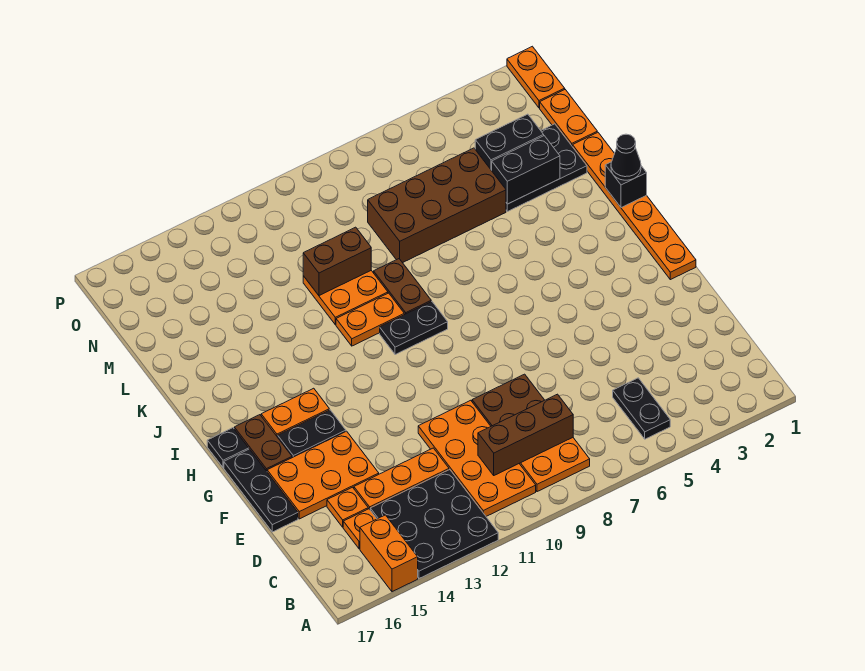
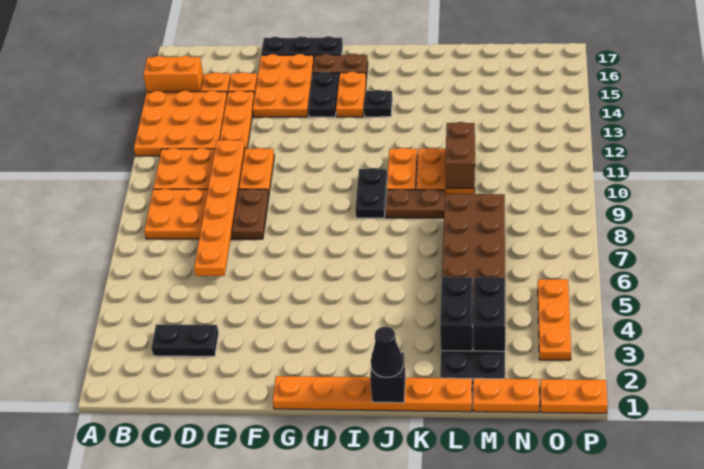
black 3x3 plate [370,470,498,578] -> orange 3x3 plate [134,91,227,156]
black 1x2 plate [613,378,670,439] -> black 1x2 plate moved to [151,324,219,356]
brown 1x3 brick [478,394,573,475] -> none
none -> orange 1x6 plate [194,140,245,276]
black 1x1 plate [207,428,249,468] -> black 1x1 plate moved to [364,90,392,117]
none -> orange 1x3 plate [538,279,571,360]

